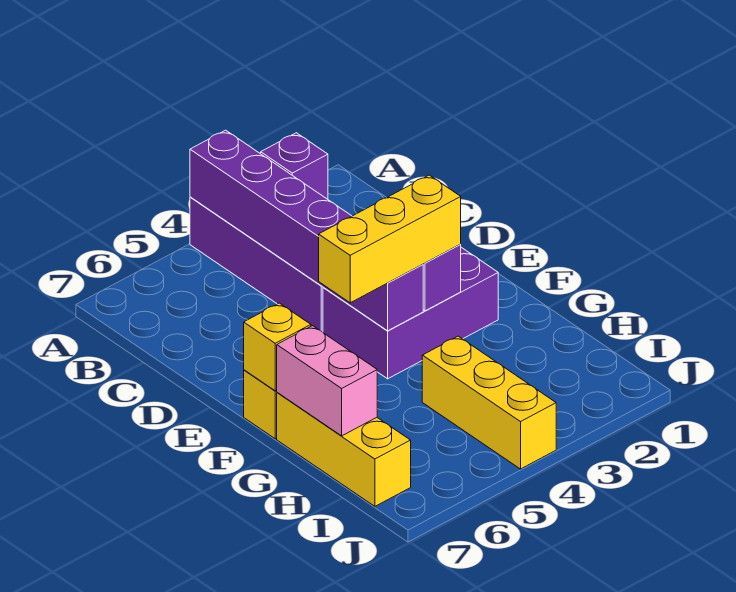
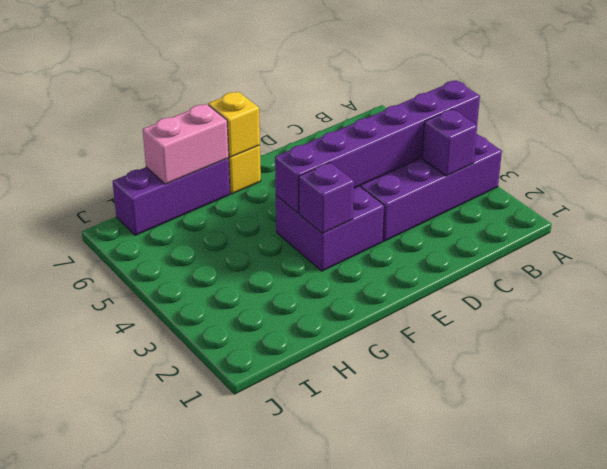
purple 2x3 brick [323,247,498,379] -> purple 2x2 brick [276,186,384,271]
yellow 1x3 brick [319,175,461,303] -> none
yellow 1x3 brick [277,393,411,506] -> purple 1x3 brick [113,158,230,235]
yellow 1x3 brick [422,336,556,469] -> none

